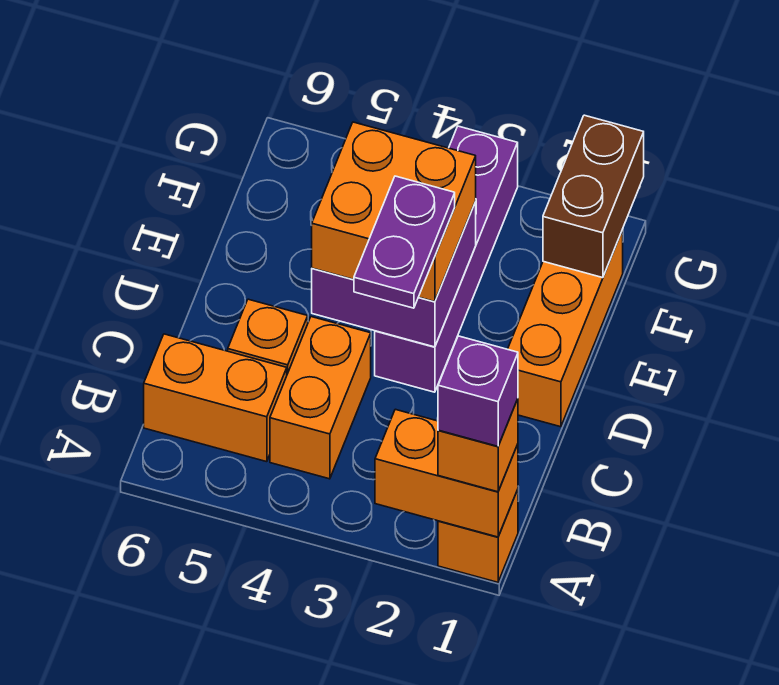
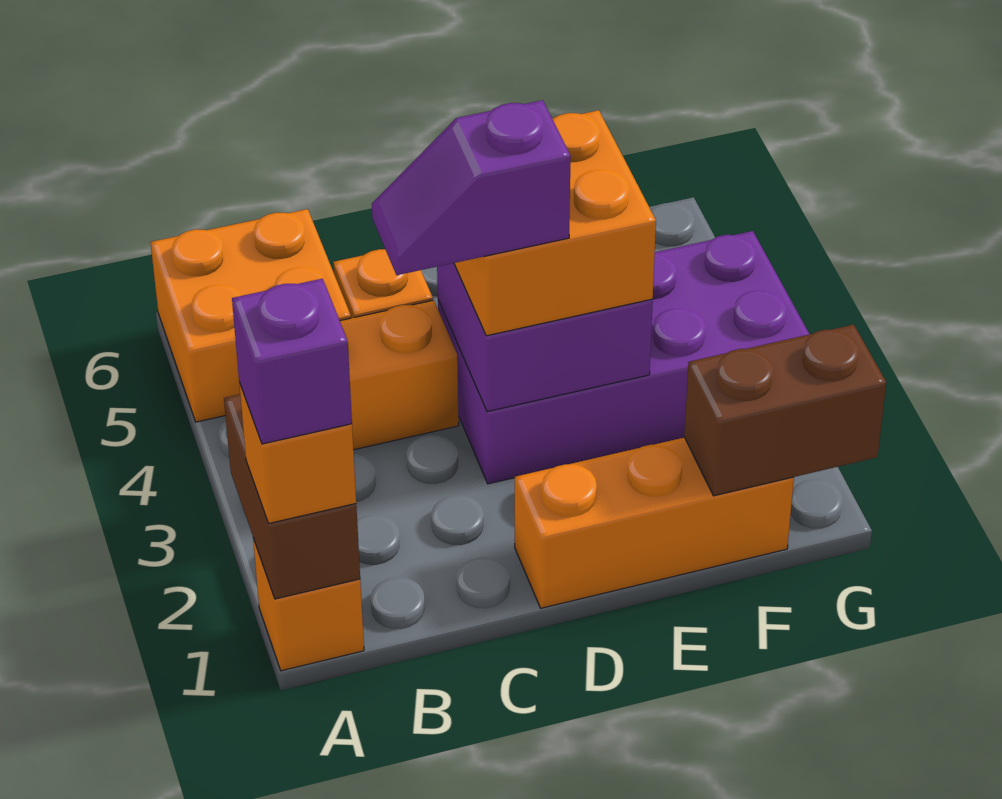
orange 1x2 brick [375,409,518,537] -> brown 1x2 brick [224,394,360,599]
orange 1x2 brick [144,334,287,462] -> orange 2x2 brick [151,209,351,422]
purple 1x2 plate [354,176,455,308] -> purple 1x2 slope [372,100,571,275]
purple 1x4 brick [375,126,518,392] -> purple 2x4 brick [438,231,809,484]

